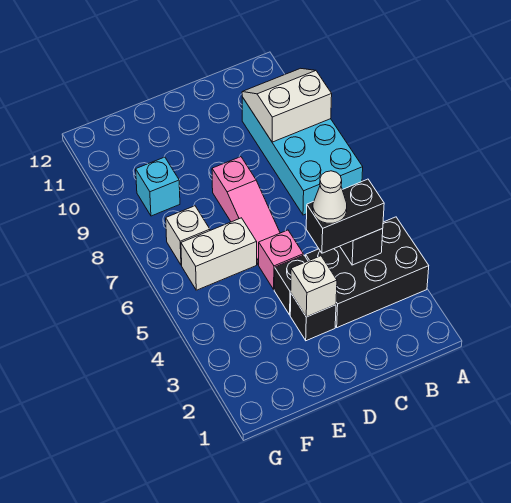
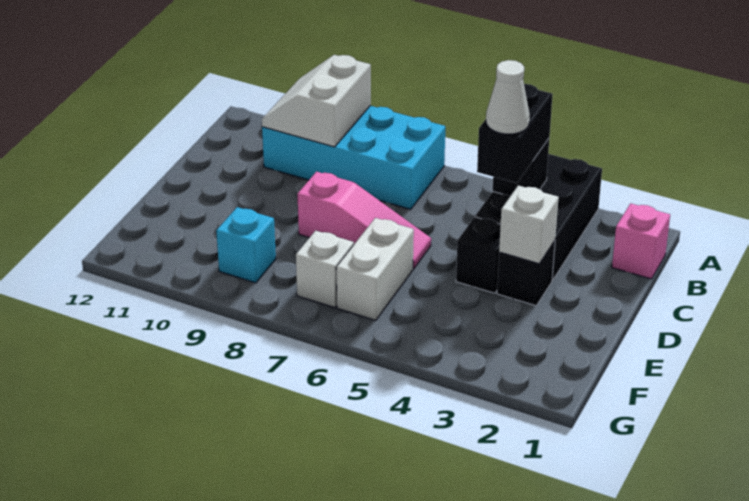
pink 1x1 brick [259,230,303,290] -> pink 1x1 brick moved to [612,203,670,279]

